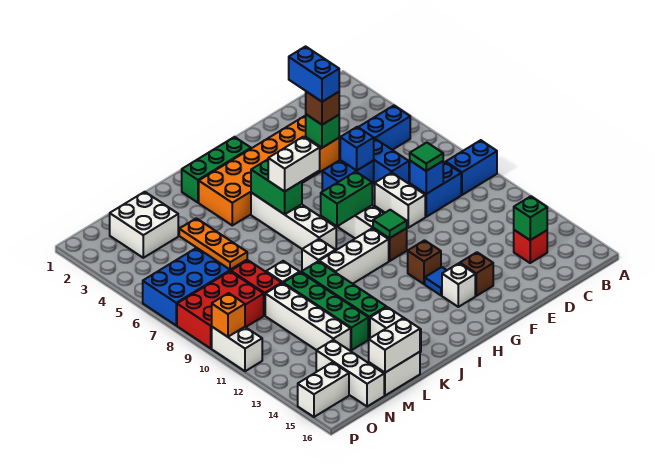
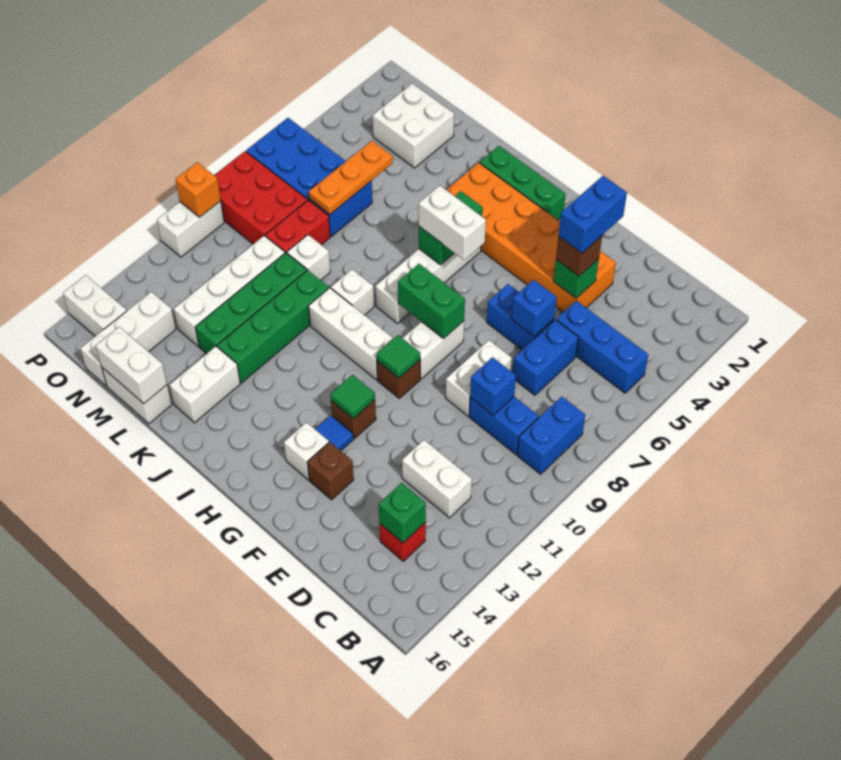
blue 1x2 brick [446,140,497,195] -> blue 1x2 brick turned to [517,396,585,474]
none -> white 1x2 brick [402,440,472,518]
green 1x1 tile [410,143,443,171] -> green 1x1 tile moved to [330,375,375,419]

